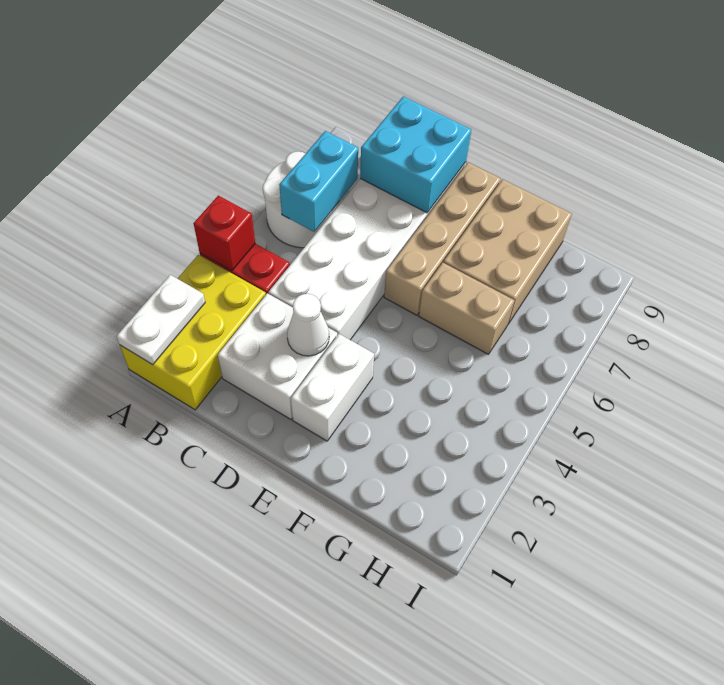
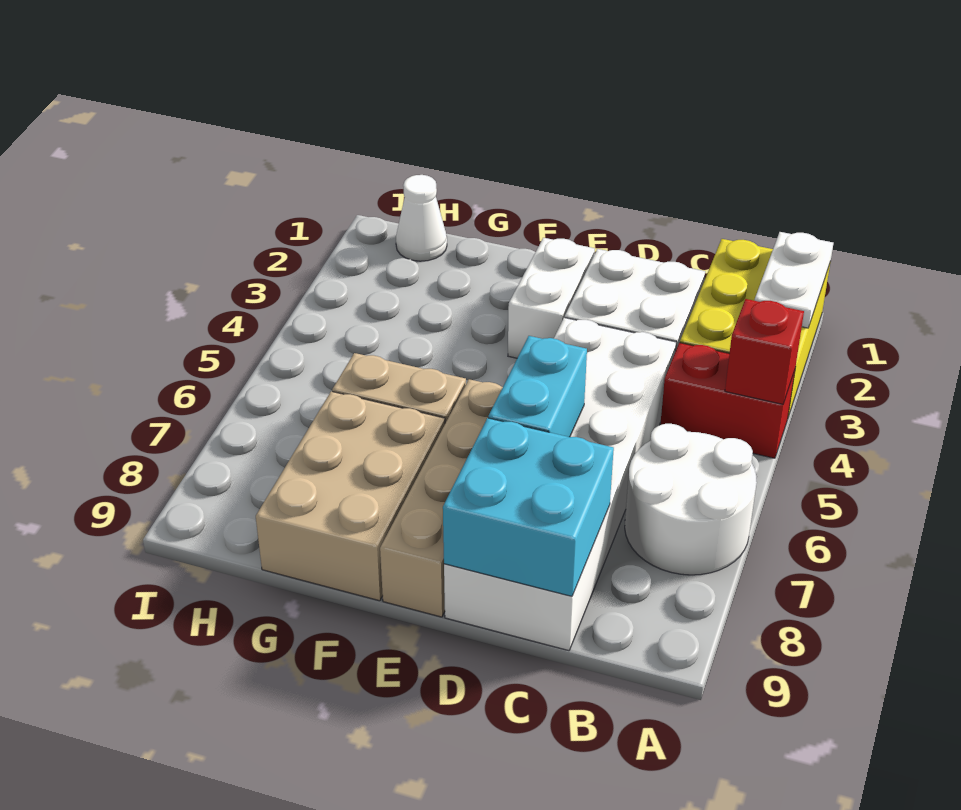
cyan 1x2 brick [279,131,358,232] -> cyan 1x2 brick moved to [488,336,587,437]
white 1x1 cone [287,294,329,356] -> white 1x1 cone moved to [396,175,447,261]

